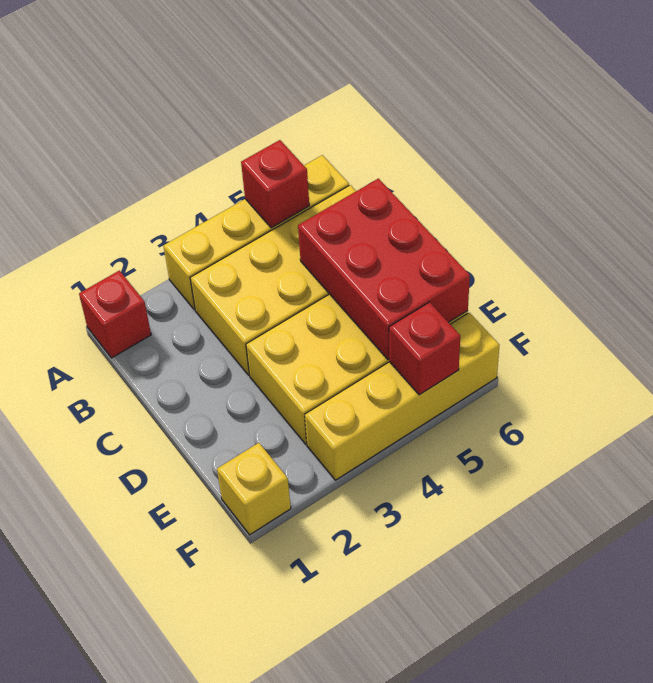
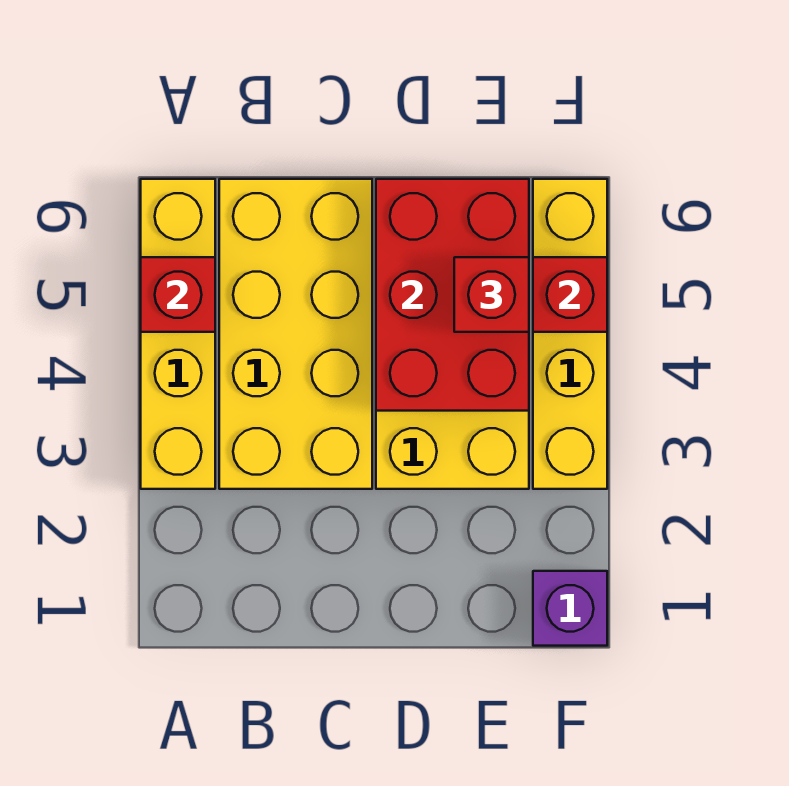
red 1x1 brick [79,271,151,358] -> red 1x1 brick moved to [454,257,529,332]
red 2x3 brick [298,179,470,360] -> red 2x3 brick turned to [376,179,529,411]
yellow 1x1 brick [217,443,291,535] -> purple 1x1 brick [533,571,607,646]

